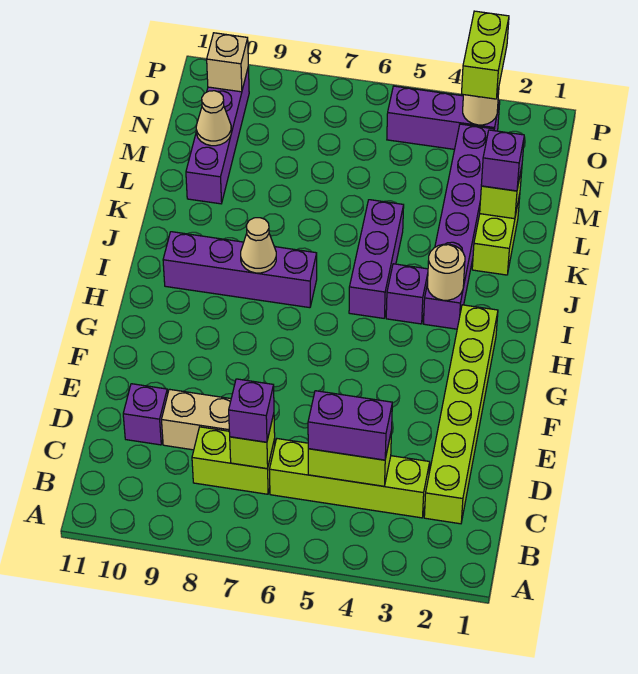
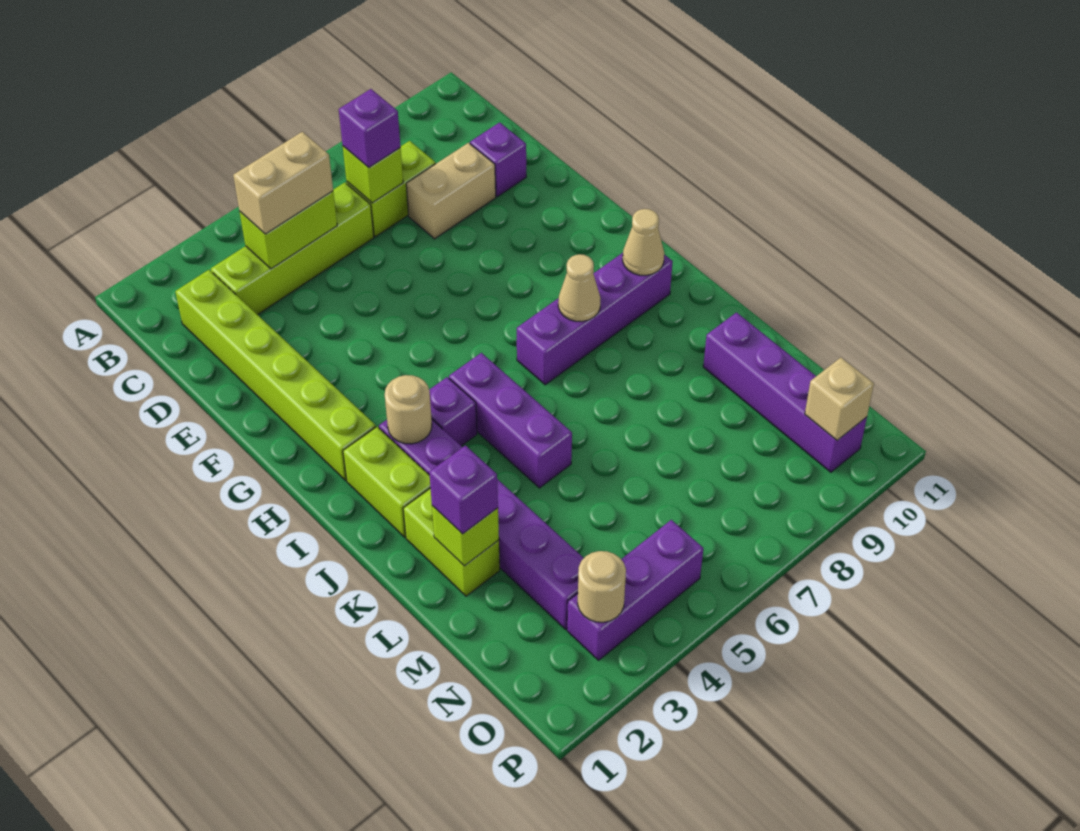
purple 1x2 brick [308,391,392,460] -> tan 1x2 brick [233,132,333,234]
tan 1x1 cone [196,91,231,146] -> tan 1x1 cone moved to [623,209,664,275]
lime 1x2 brick [462,11,509,99] -> lime 1x2 brick moved to [343,427,431,537]

